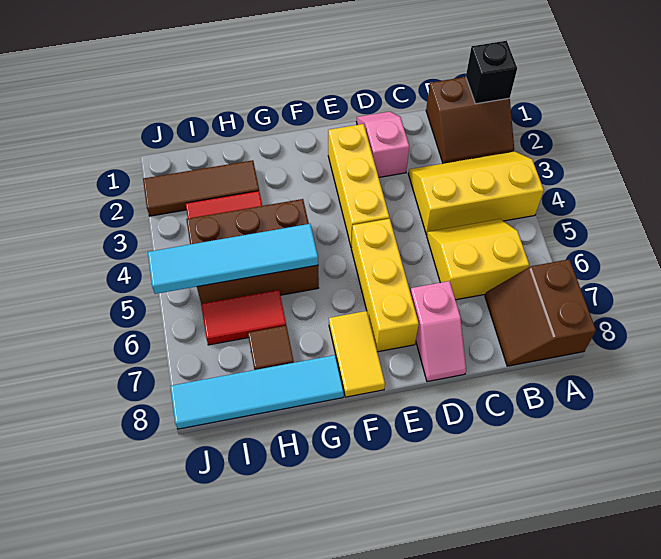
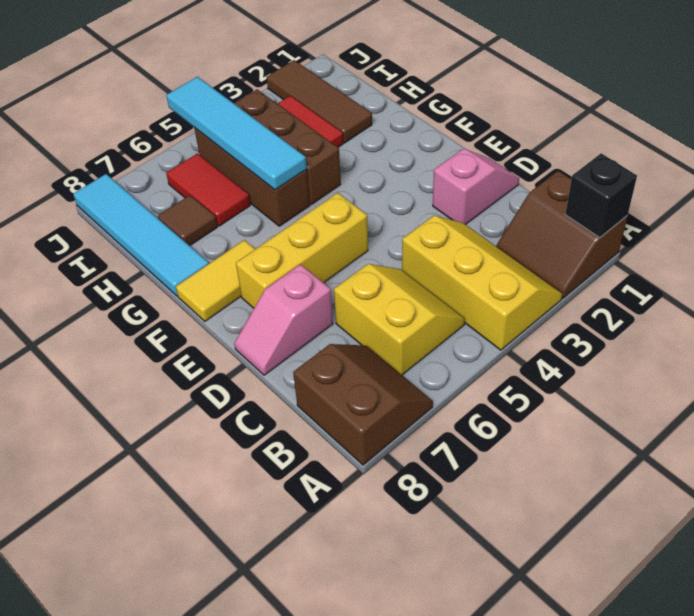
brown 2x2 slope [485,259,596,366] -> brown 2x2 slope turned to [293,344,433,465]
yellow 1x3 brick [328,124,389,248] -> none

